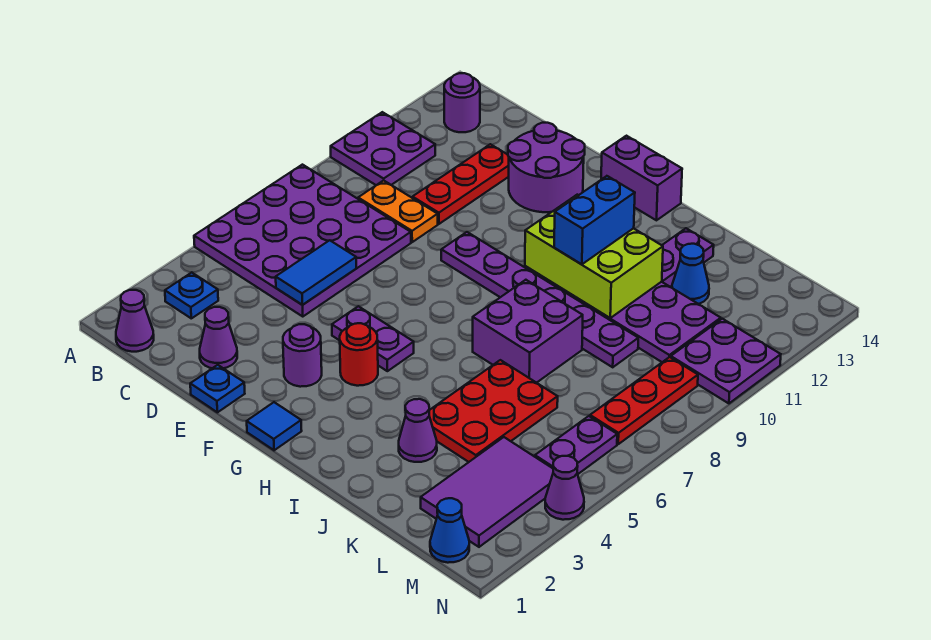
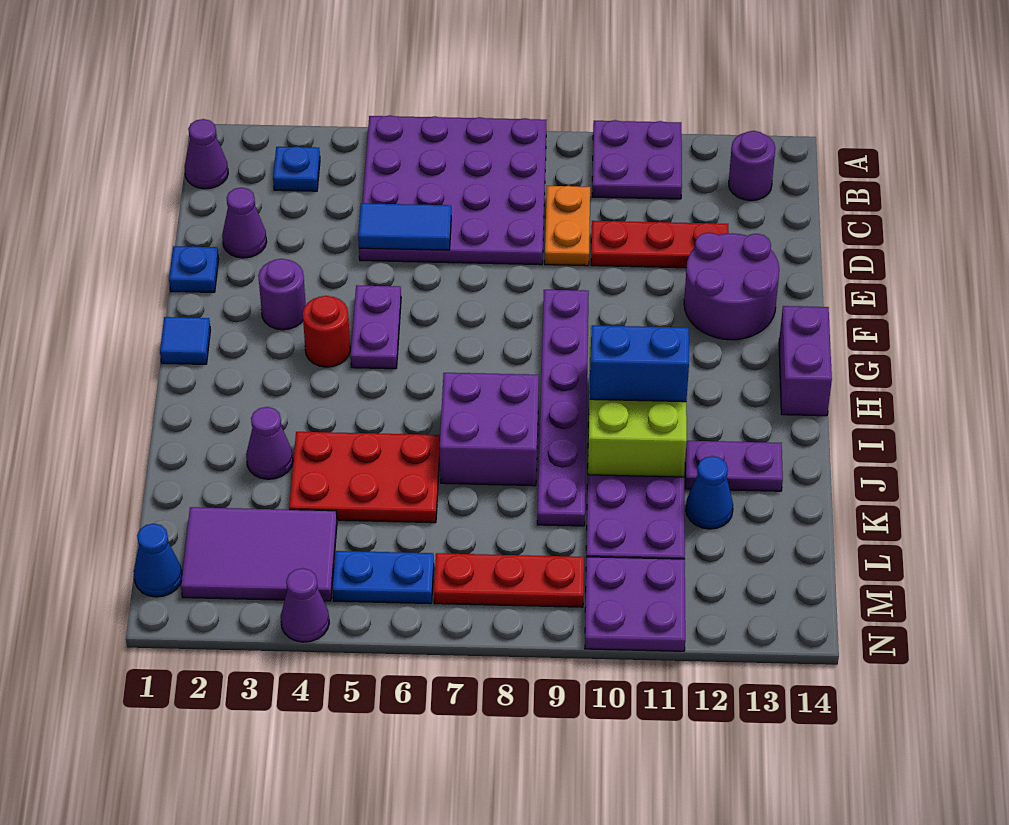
purple 1x2 plate [535,416,617,474] -> blue 1x2 plate [333,551,434,604]

